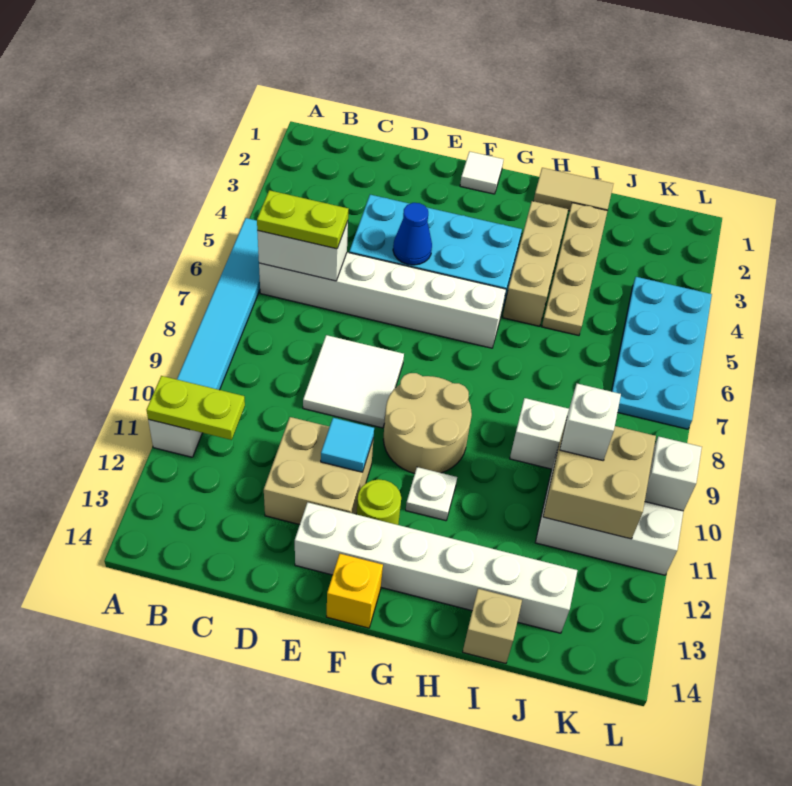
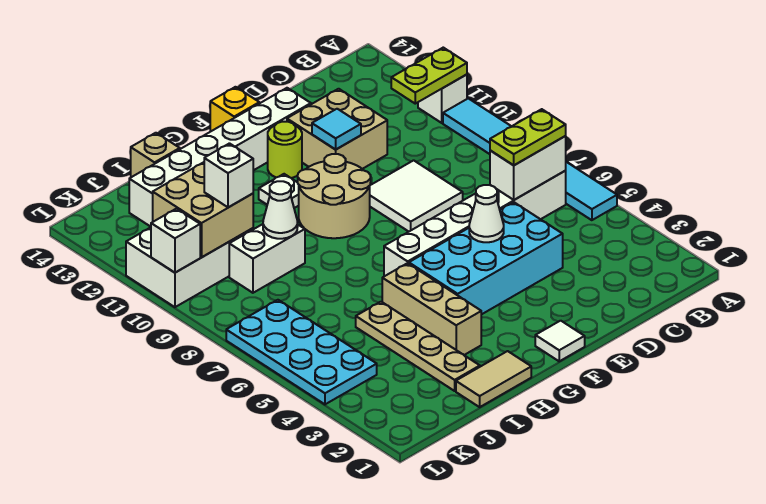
blue 1x1 cone [393,203,432,265] -> white 1x1 cone [469,185,504,242]
none -> white 1x1 cone [263,181,298,239]

